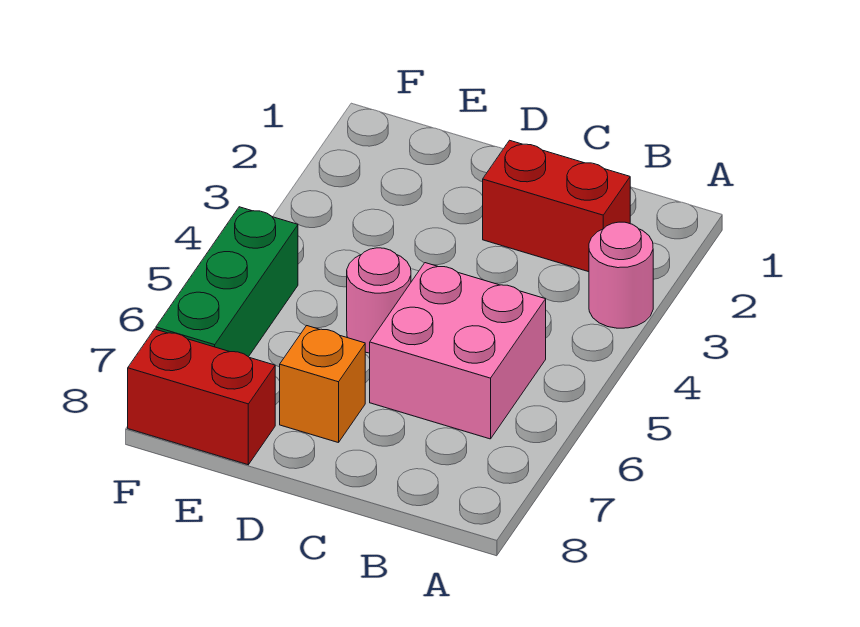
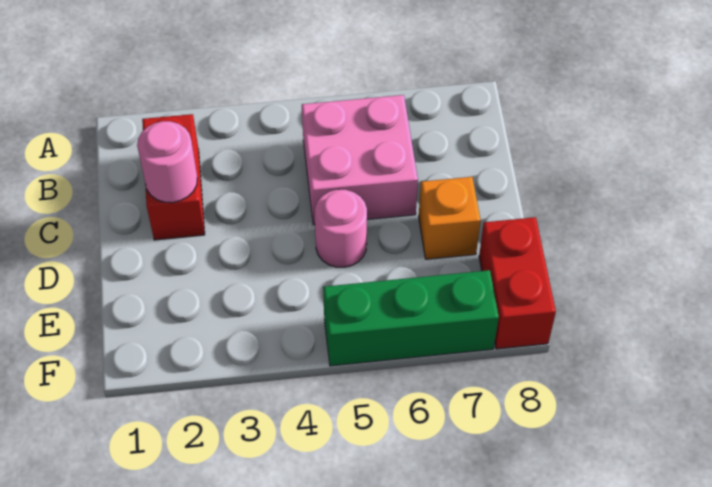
pink 1x1 round brick [589,222,653,328] -> pink 1x1 round brick moved to [137,121,198,203]

